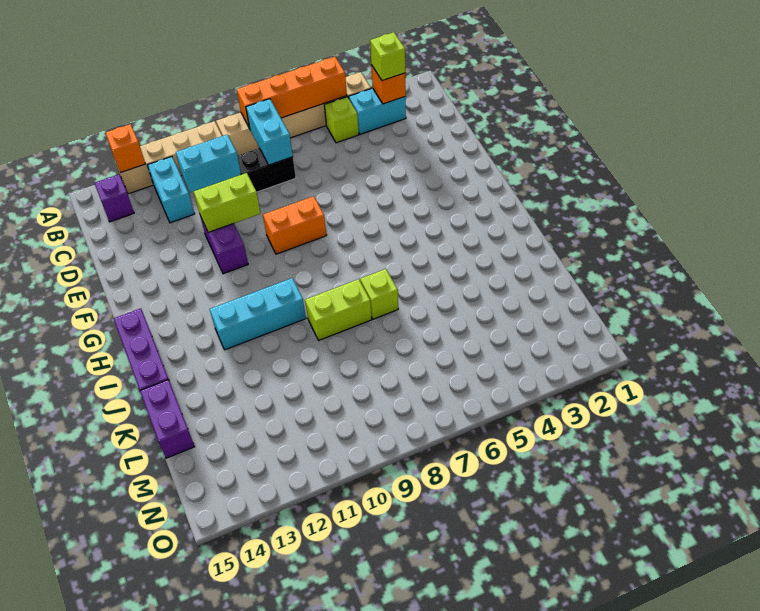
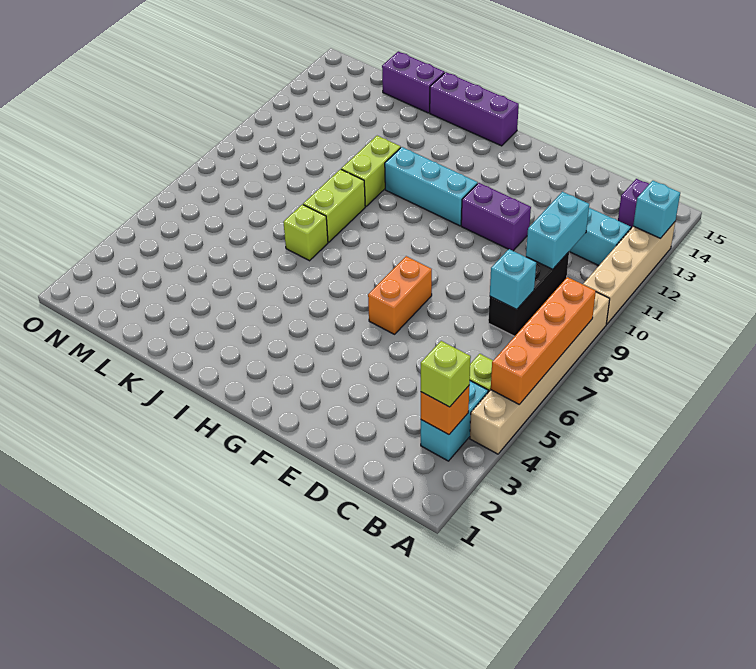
orange 1x1 brick [106,124,145,173] -> cyan 1x1 brick [633,181,680,238]
cyan 1x2 brick [246,99,293,165] -> cyan 1x1 brick [490,249,536,309]
lime 1x2 brick [194,173,261,232] -> lime 1x2 brick moved to [341,136,401,207]
orange 1x2 brick [263,196,327,254] -> orange 1x2 brick moved to [368,256,432,334]
cyan 1x3 brick [210,278,306,350] -> cyan 1x3 brick turned to [385,147,478,226]

